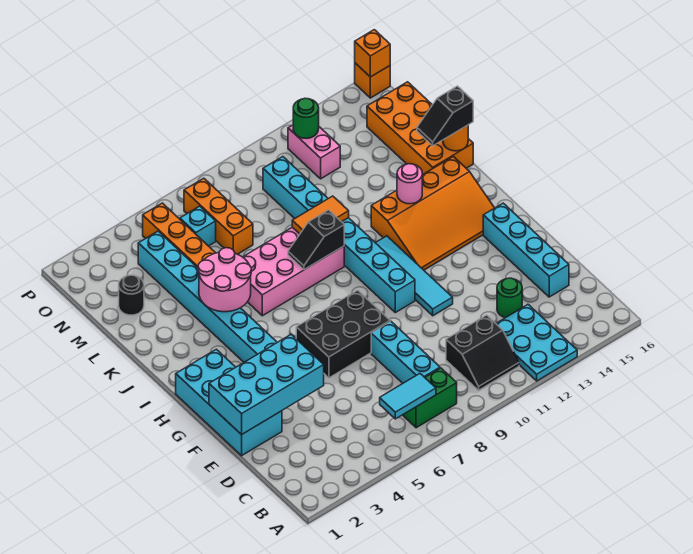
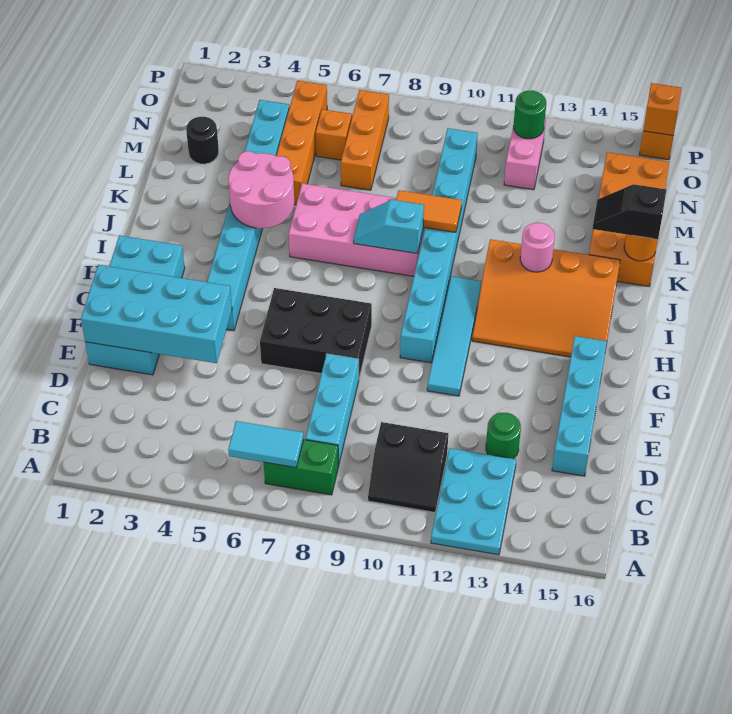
black 1x2 slope [288,210,344,270] -> cyan 1x2 slope [354,200,424,253]
cyan 1x1 brick [180,206,216,246] -> orange 1x1 brick [316,109,352,160]

